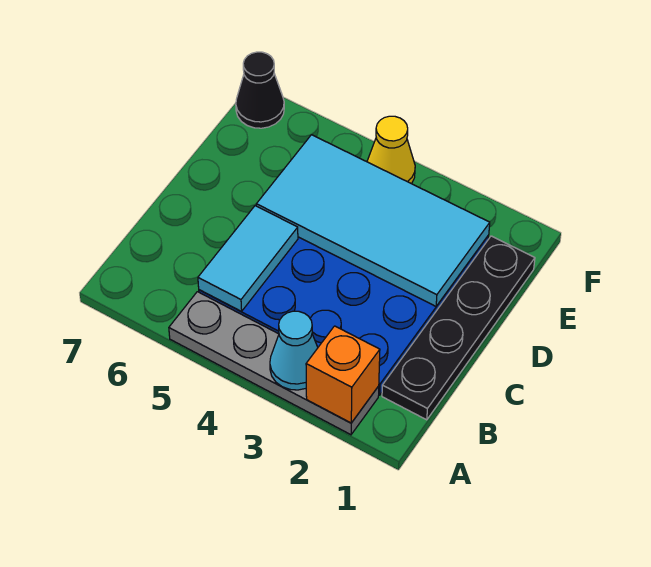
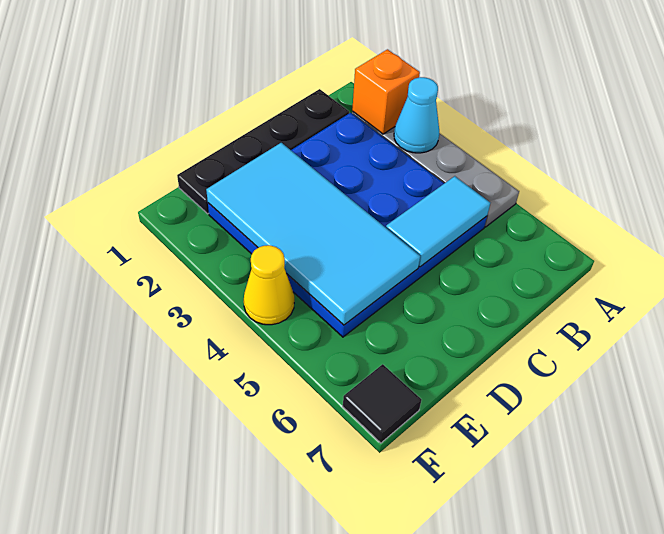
black 1x1 cone [236,52,284,128] -> black 1x1 tile [343,364,422,443]

